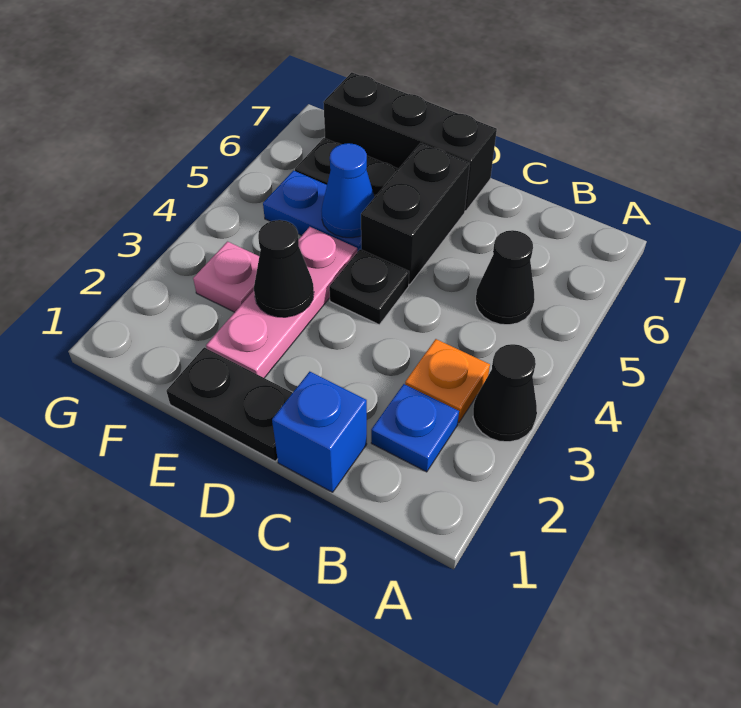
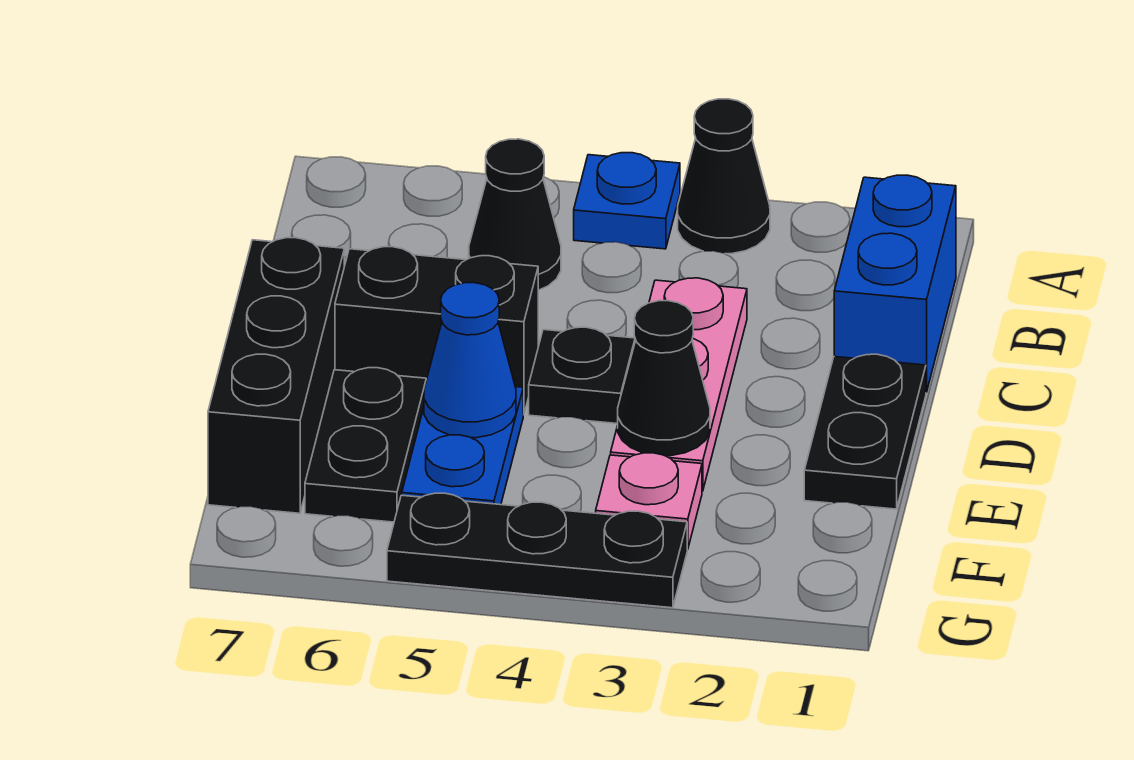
blue 1x1 plate [371,384,459,472] -> blue 1x1 plate moved to [574,153,680,249]
orange 1x1 plate [405,339,490,423] -> none
blue 1x1 brick [272,372,367,492] -> blue 1x2 brick [834,175,956,392]
pink 1x3 plate [206,227,357,378] -> pink 1x3 plate turned to [611,278,747,491]
none -> black 1x3 plate [387,493,687,608]

